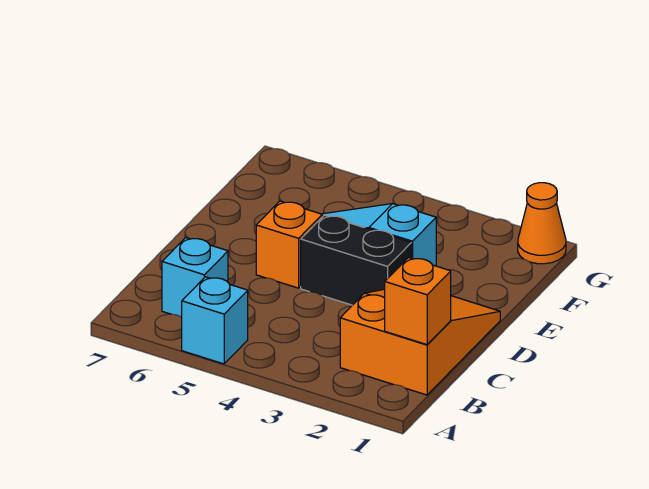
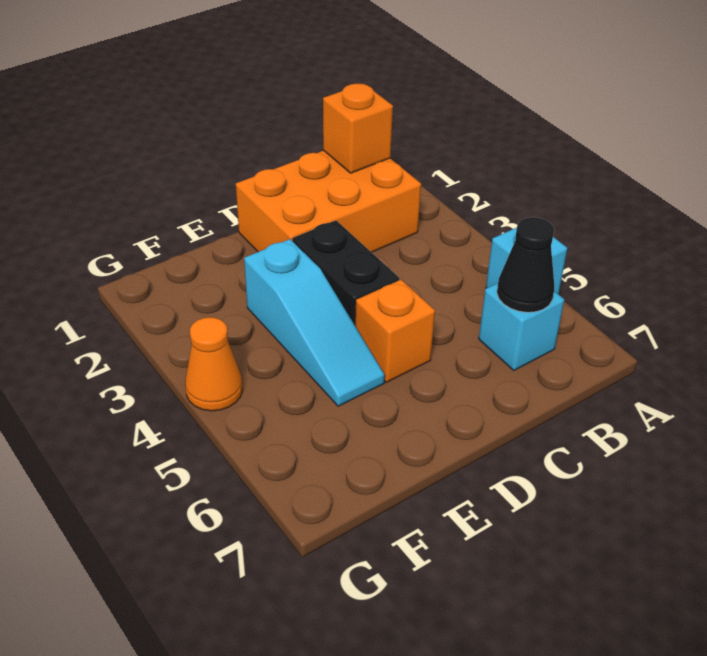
orange 2x3 slope [340,289,500,395] -> orange 2x3 brick [236,150,421,252]
none -> black 1x1 cone [497,217,554,312]
orange 1x1 cone [518,183,566,264] -> orange 1x1 cone moved to [185,317,243,411]

